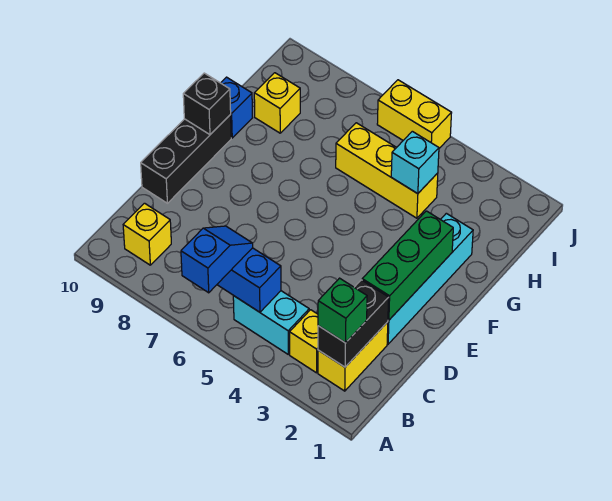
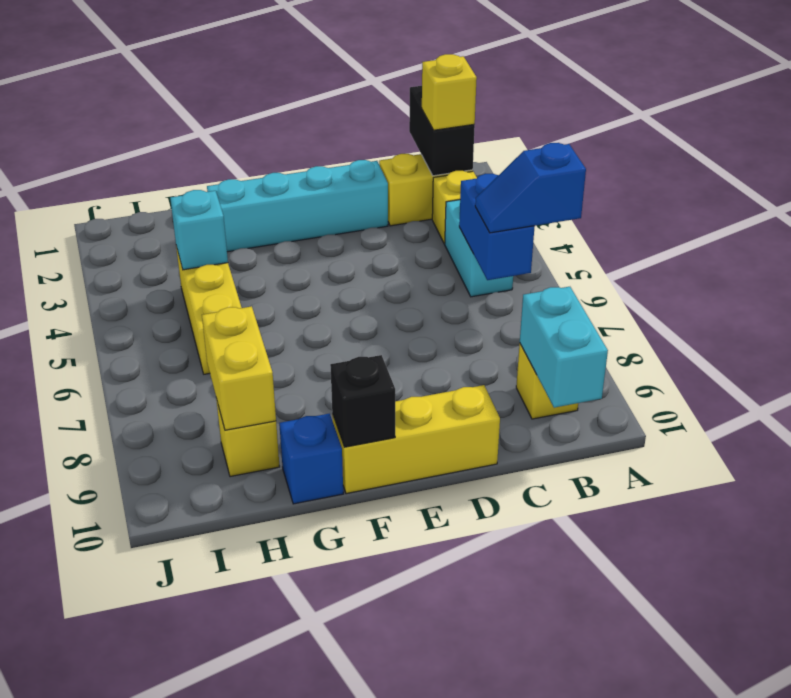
black 1x2 brick [318,280,389,367] -> black 1x2 brick turned to [409,86,475,176]
green 1x1 brick [318,278,367,343] -> yellow 1x1 brick [422,54,477,130]
none -> cyan 1x2 brick [520,287,608,408]
green 1x3 brick [362,211,453,320] -> none
black 1x3 brick [141,115,231,203] -> yellow 1x3 brick [332,385,500,494]
yellow 1x2 brick [377,80,451,148] -> yellow 1x2 brick moved to [202,306,276,430]

